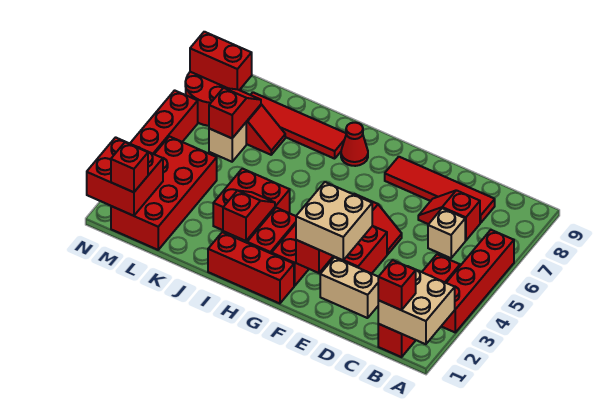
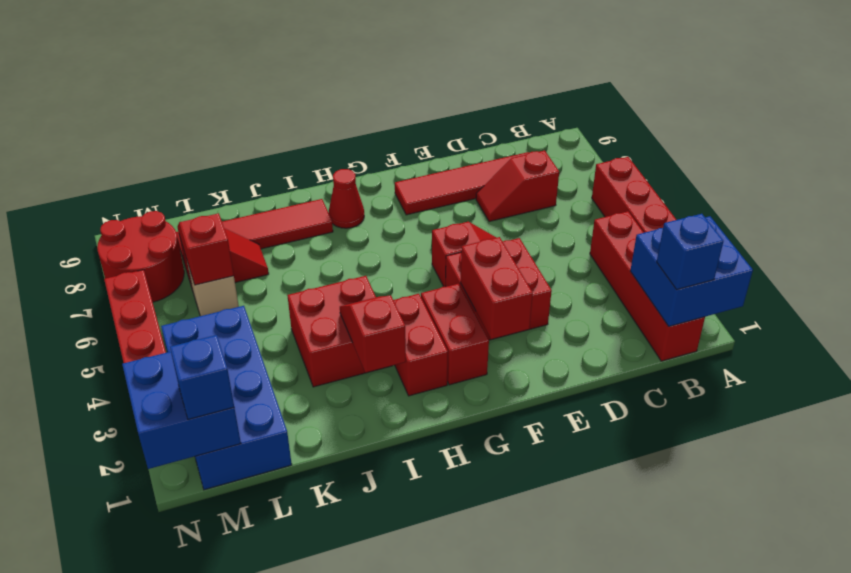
tan 2x2 brick [378,266,455,344] -> blue 2x2 brick [630,216,753,326]
red 1x1 brick [378,260,416,310] -> blue 1x1 brick [657,214,723,290]
tan 1x1 brick [428,208,465,258] -> none
tan 1x2 brick [320,257,378,318] -> none
tan 2x2 brick [296,182,372,260] -> none
red 1x3 brick [208,232,294,304] -> none
red 2x4 brick [111,136,217,250] -> blue 2x4 brick [161,306,292,490]
red 2x2 brick [87,137,163,216] -> blue 2x2 brick [122,352,241,469]
red 1x1 brick [111,142,148,192] -> blue 1x1 brick [170,335,234,419]
red 1x2 brick [190,32,252,90] -> none

